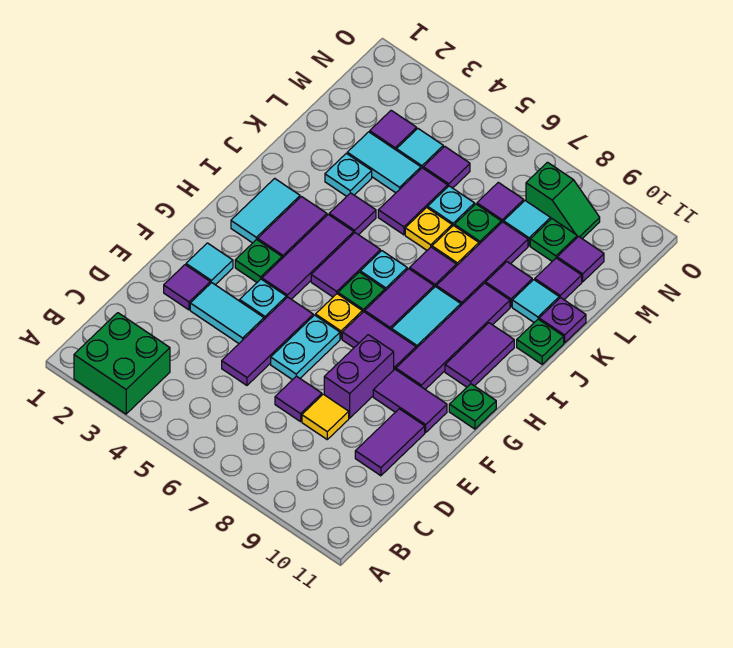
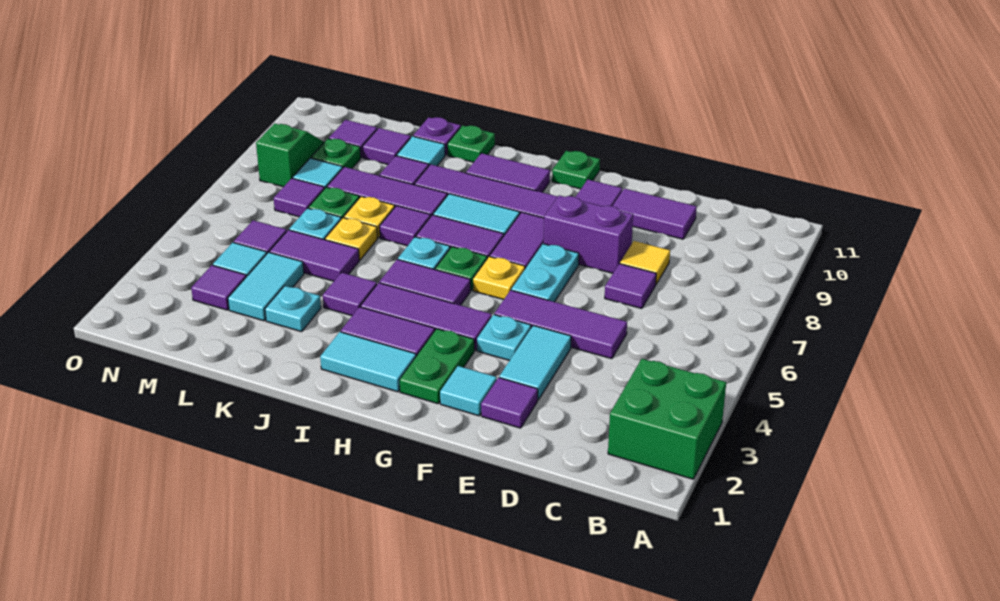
cyan 1x2 plate [271,315,340,380] -> cyan 1x2 plate turned to [511,244,579,302]
green 1x1 plate [235,239,282,282] -> green 1x2 plate [400,329,474,404]

